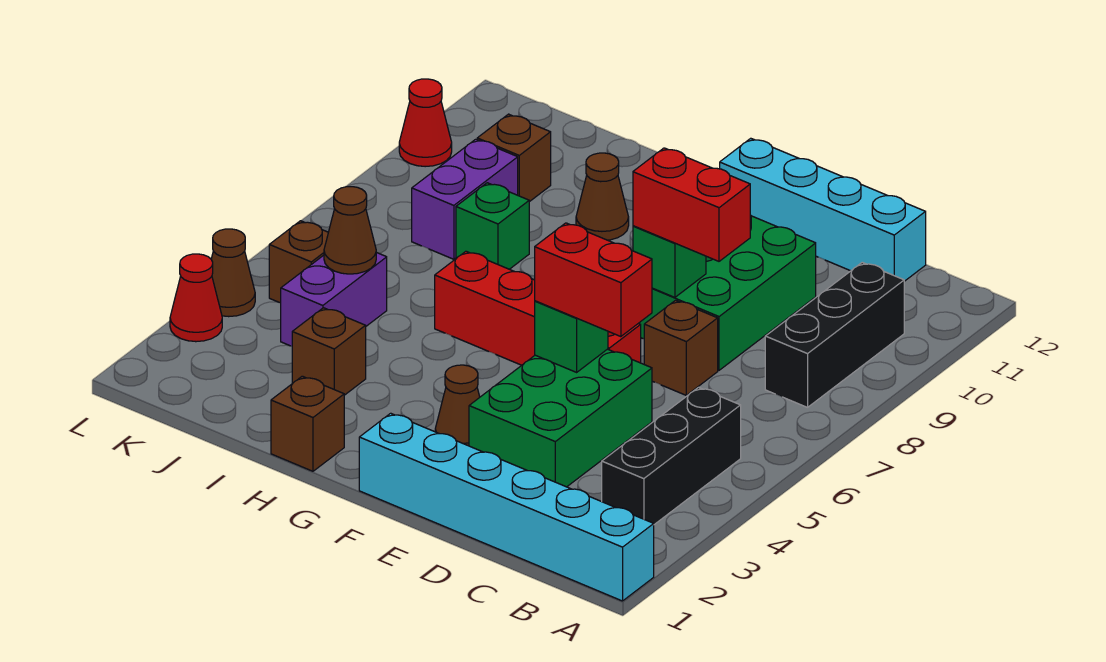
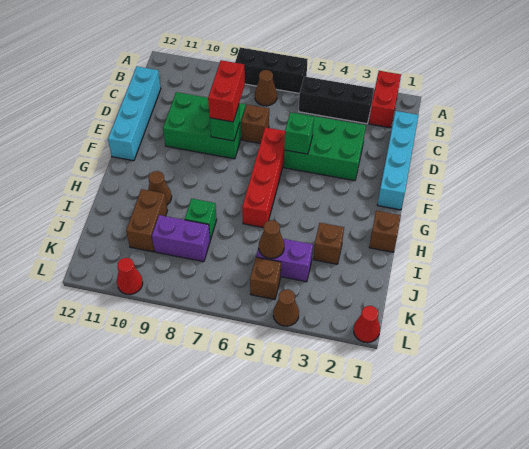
cyan 1x6 brick [359,413,654,601] -> cyan 1x4 brick [377,111,418,210]
black 1x3 brick [765,262,904,407] -> black 1x3 brick moved to [235,48,308,93]
red 1x2 brick [535,223,652,337] -> red 1x2 brick moved to [369,71,401,128]
brown 1x1 cone [435,365,480,446] -> brown 1x1 cone moved to [255,70,277,106]
brown 1x1 brick [477,114,551,202] -> brown 1x2 brick [126,189,167,252]
red 1x1 cone [170,254,222,342] -> red 1x1 cone moved to [354,306,380,343]

